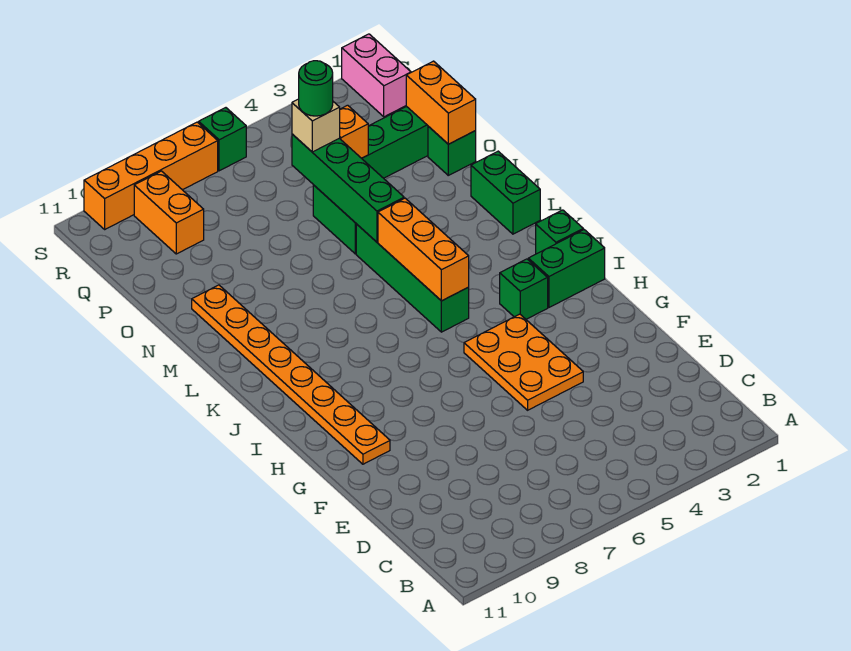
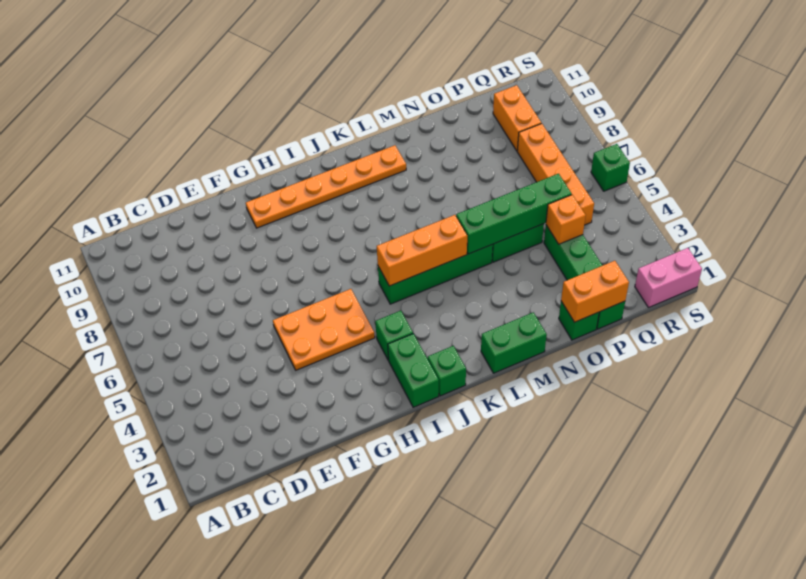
orange 1x8 plate [192,285,390,464] -> orange 1x6 plate [246,145,406,228]
tan 1x1 brick [292,99,340,152] -> none
green 1x1 round brick [299,61,333,116] -> none
orange 1x2 brick [134,171,204,254] -> orange 1x2 brick turned to [493,85,541,151]
orange 1x4 brick [84,122,218,229] -> orange 1x4 brick moved to [517,123,594,225]

